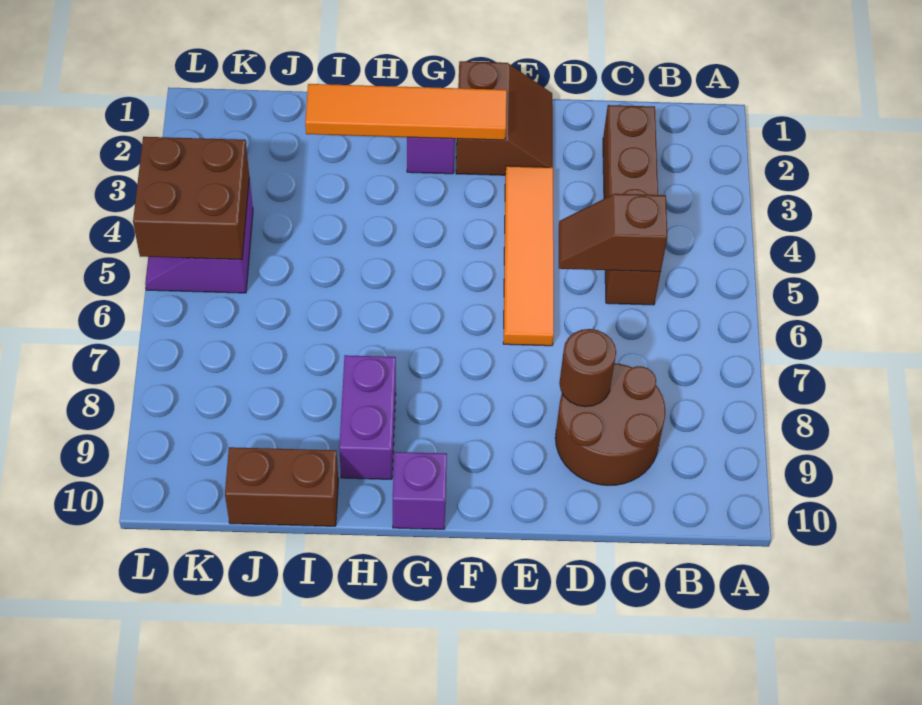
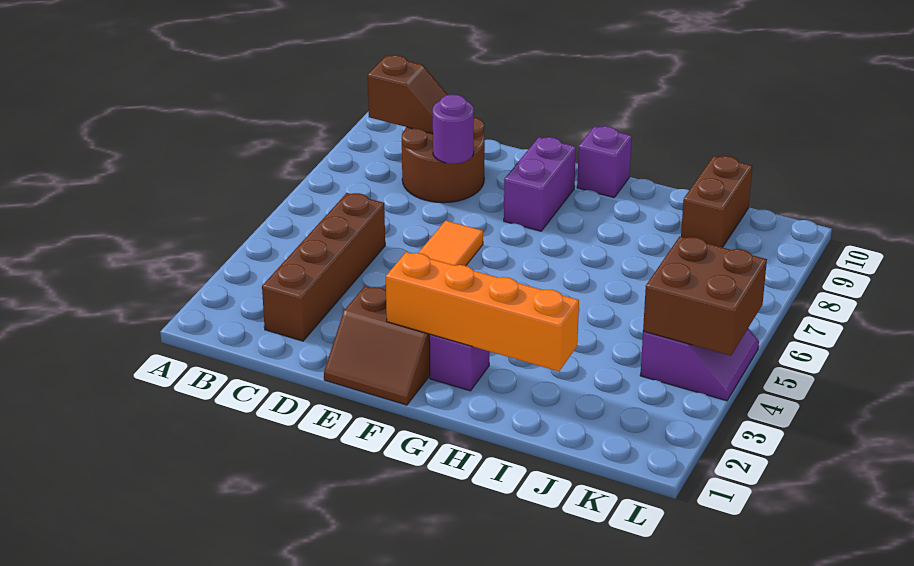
brown 1x2 slope [559,194,667,272] -> brown 1x2 slope moved to [368,55,448,134]
brown 1x1 round brick [559,329,616,407] -> purple 1x1 round brick [433,94,474,164]
brown 2x2 slope [456,61,553,175] -> brown 2x2 slope turned to [324,286,430,405]
orange 1x4 tile [305,84,507,140] -> orange 1x4 brick [386,252,579,371]
purple 1x2 brick [339,355,396,479] -> purple 1x2 brick moved to [504,137,576,231]
brown 1x2 brick [225,447,338,526] -> brown 1x2 brick turned to [681,156,752,247]

